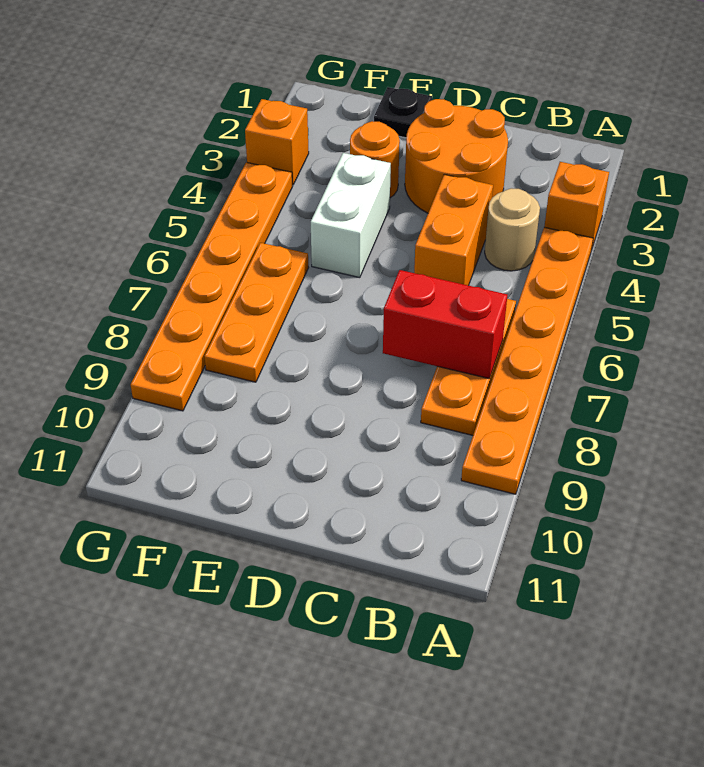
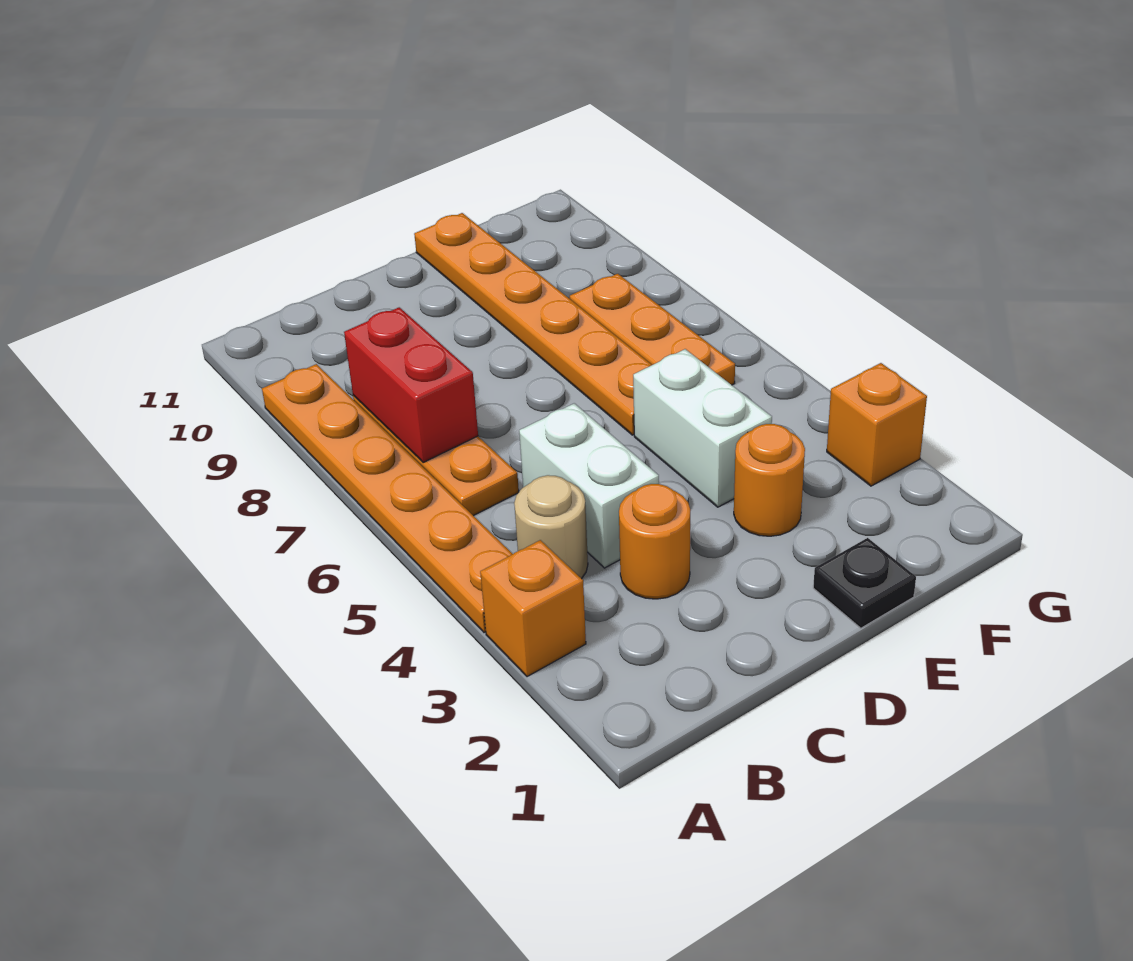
red 1x2 brick [383,270,507,379] -> red 1x2 brick turned to [344,307,478,462]
orange 2x2 round brick [405,99,508,213] -> orange 1x1 round brick [619,484,690,599]
orange 1x2 brick [414,174,493,285] -> white 1x2 brick [519,403,659,568]
orange 1x6 plate [131,162,292,411] -> orange 1x6 plate moved to [414,213,652,435]

